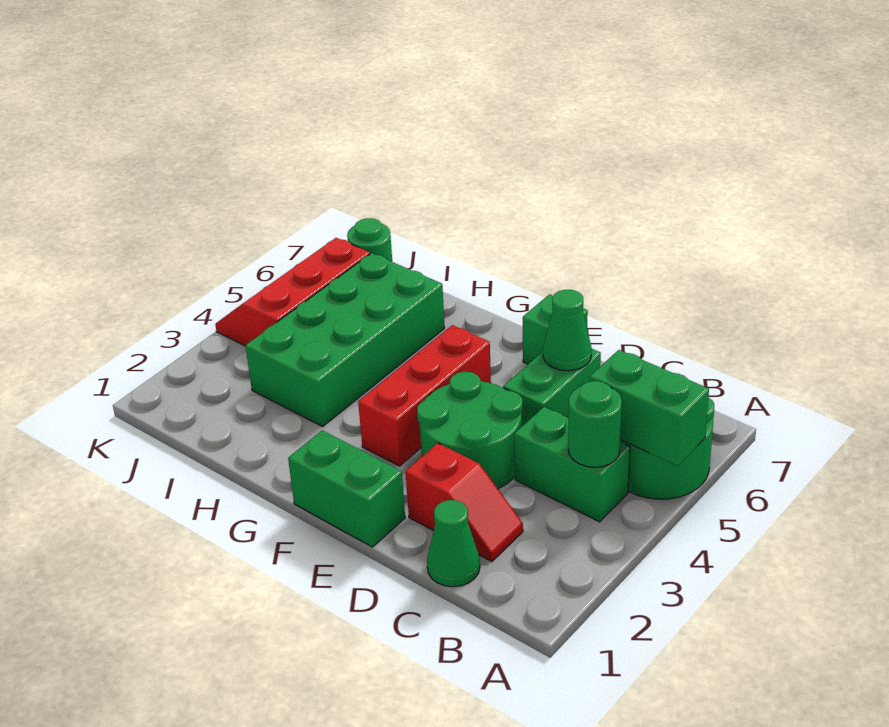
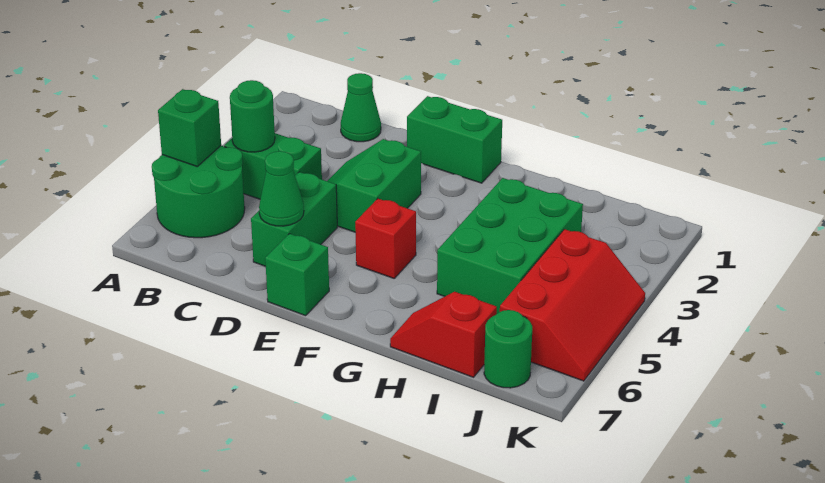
green 1x2 brick [590,350,709,466] -> green 1x1 brick [158,89,221,166]
red 1x2 slope [406,443,523,562] -> red 1x2 slope moved to [390,292,497,377]
green 2x2 round brick [417,372,523,488] -> green 2x2 slope [328,139,421,232]
red 1x3 brick [358,325,491,466] -> red 1x1 brick [355,199,416,278]
green 2x4 brick [245,253,445,427] -> green 2x3 brick [437,178,583,314]

